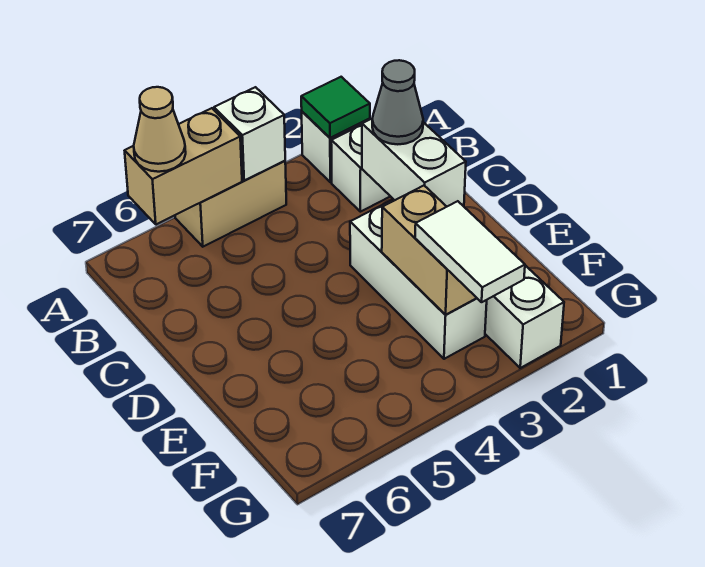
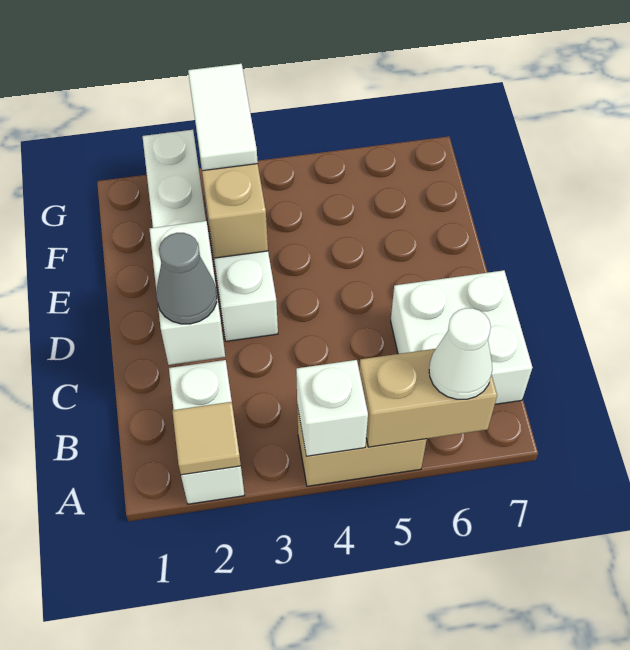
green 1x1 tile [301,77,370,138] -> tan 1x1 tile [172,402,241,475]
tan 1x1 cone [134,87,186,172] -> white 1x1 cone [429,308,492,399]
none -> white 2x2 brick [391,270,532,404]

